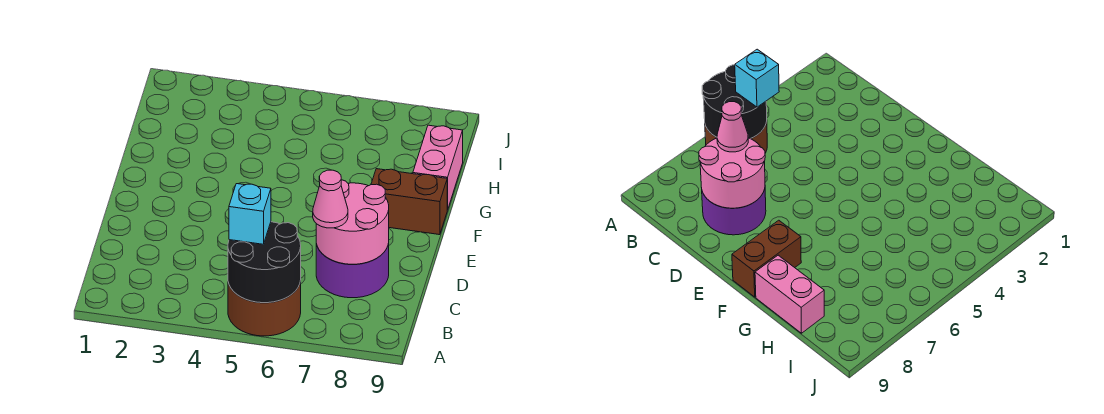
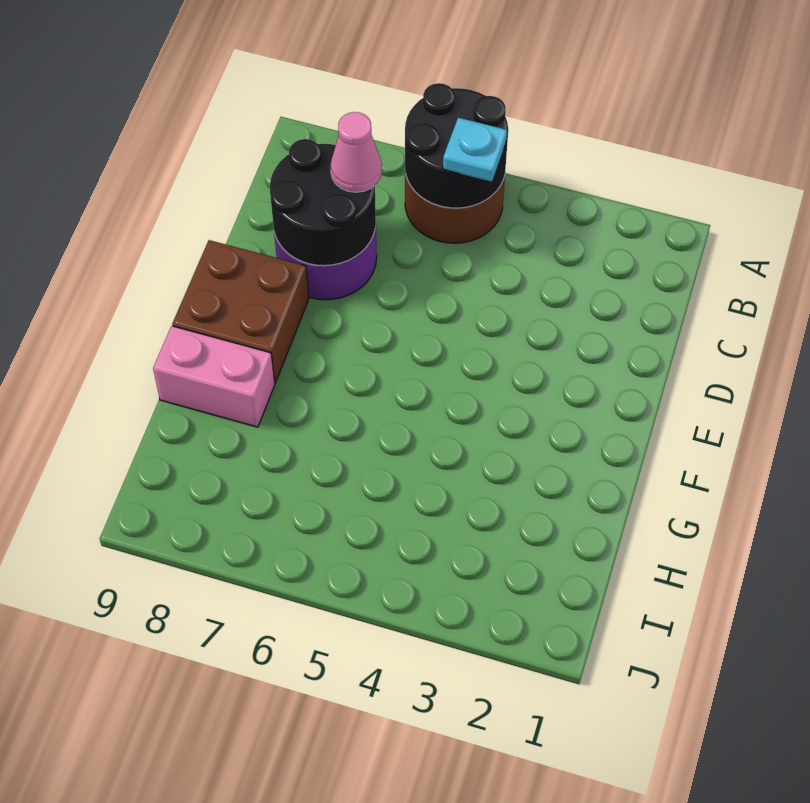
cyan 1x1 brick [229,184,271,244] -> cyan 1x1 plate [443,118,507,182]
pink 2x2 round brick [316,180,389,264] -> black 2x2 round brick [270,139,376,266]
brown 1x2 brick [371,169,447,235] -> brown 2x2 brick [172,240,309,383]
pink 1x2 brick [413,125,463,210] -> pink 1x2 brick turned to [153,326,275,427]

